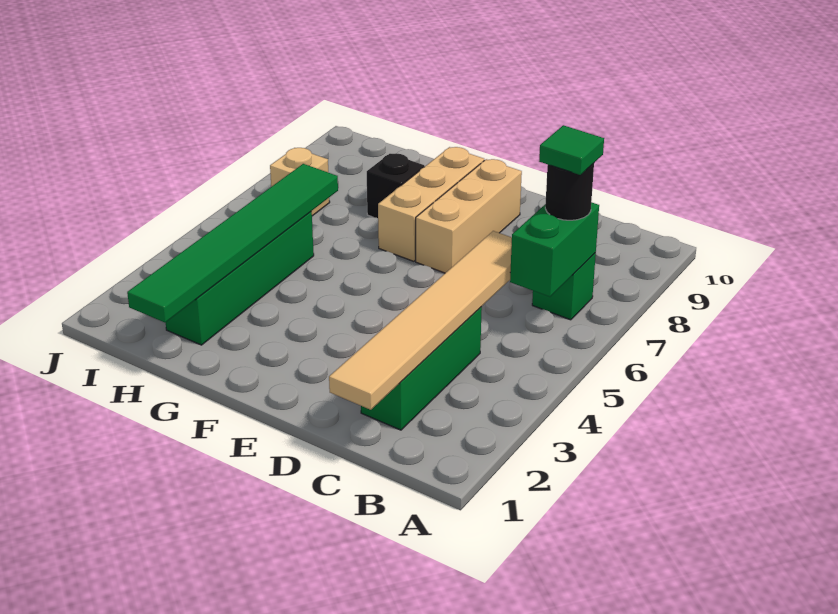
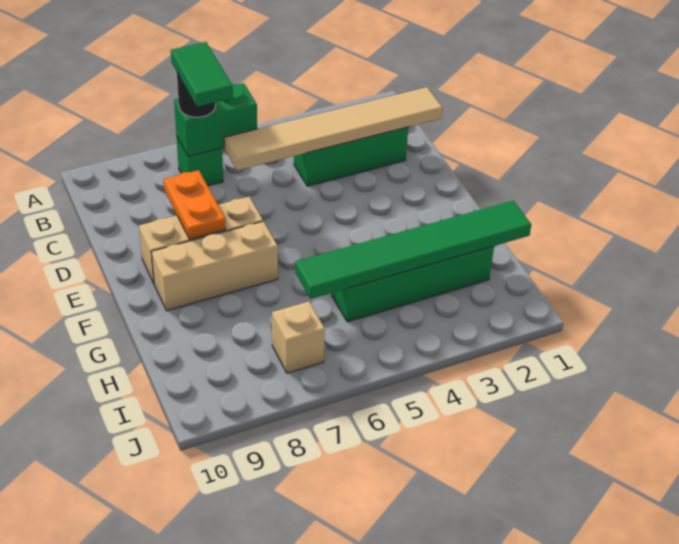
green 1x1 tile [539,125,604,175] -> green 1x2 tile [171,42,233,107]
none -> orange 1x2 plate [164,170,226,239]
black 1x1 brick [367,153,424,218] -> none

